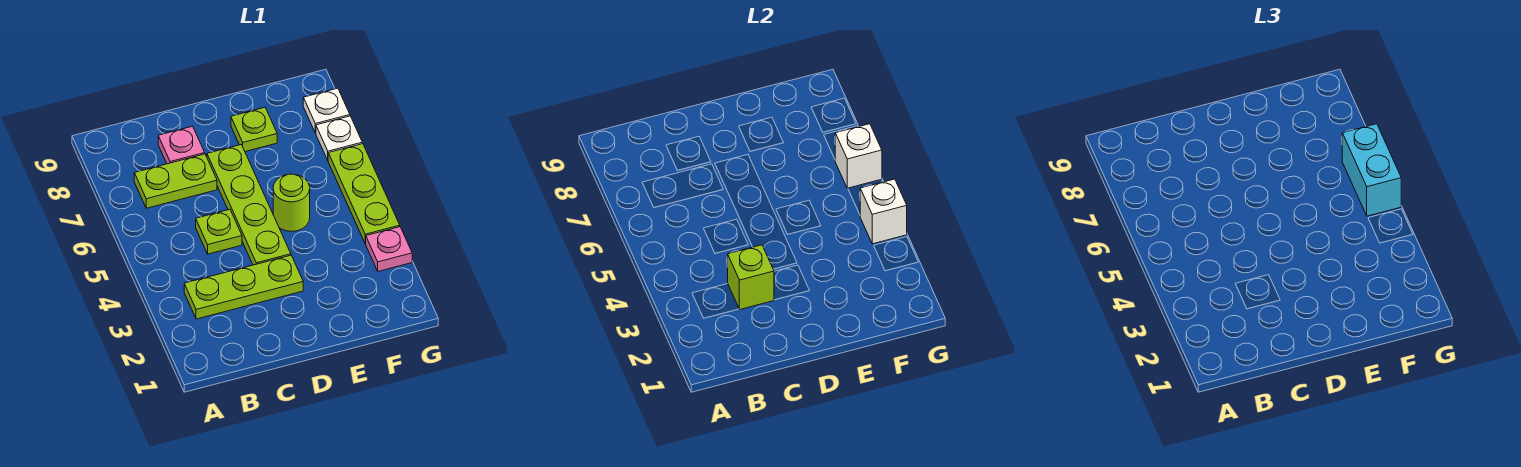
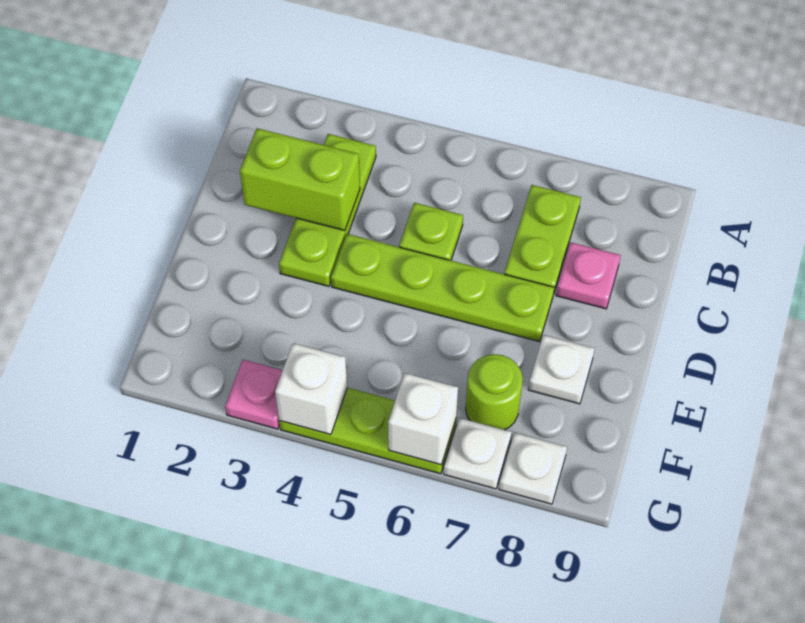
lime 1x1 brick [728,245,774,310] -> lime 1x2 brick [240,128,360,231]
lime 1x1 round brick [273,174,310,232] -> lime 1x1 round brick moved to [466,354,523,430]
lime 1x1 plate [231,107,277,152] -> white 1x1 plate [528,335,594,404]
cyan 1x2 brick [1342,124,1401,216] -> none

